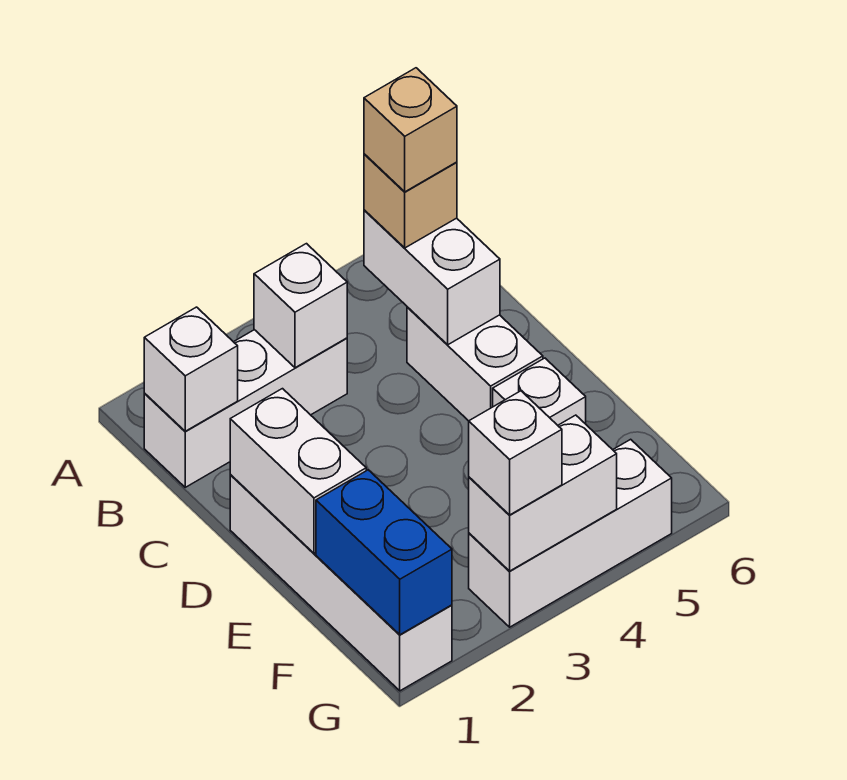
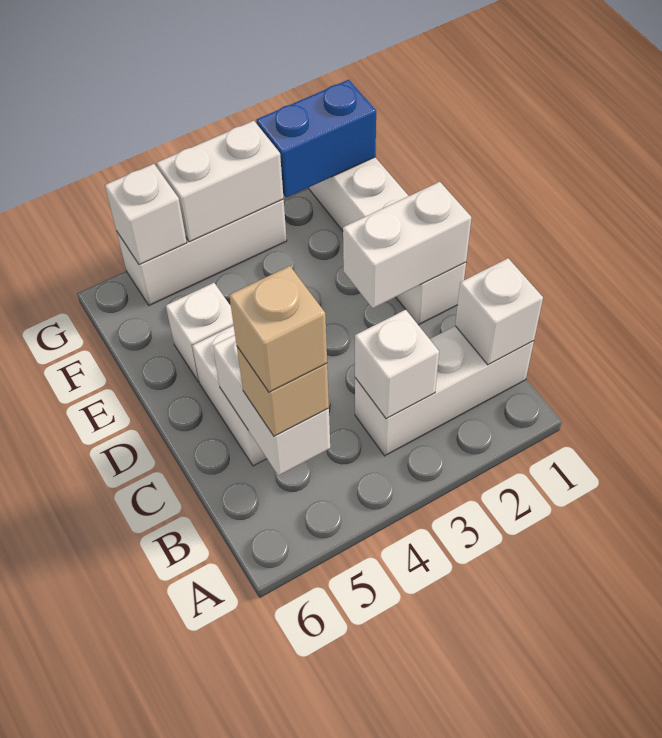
white 1x2 brick [230,389,366,553] -> white 1x2 brick turned to [343,182,472,308]
blue 1x2 brick [316,470,452,635] -> blue 1x2 brick turned to [256,80,376,198]
white 1x1 brick [469,391,562,515] -> white 1x1 brick moved to [105,164,187,265]

